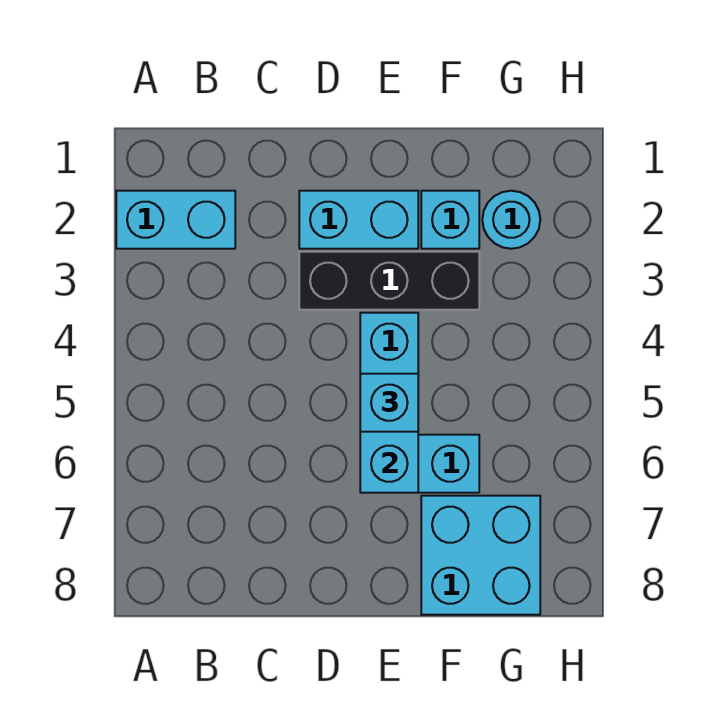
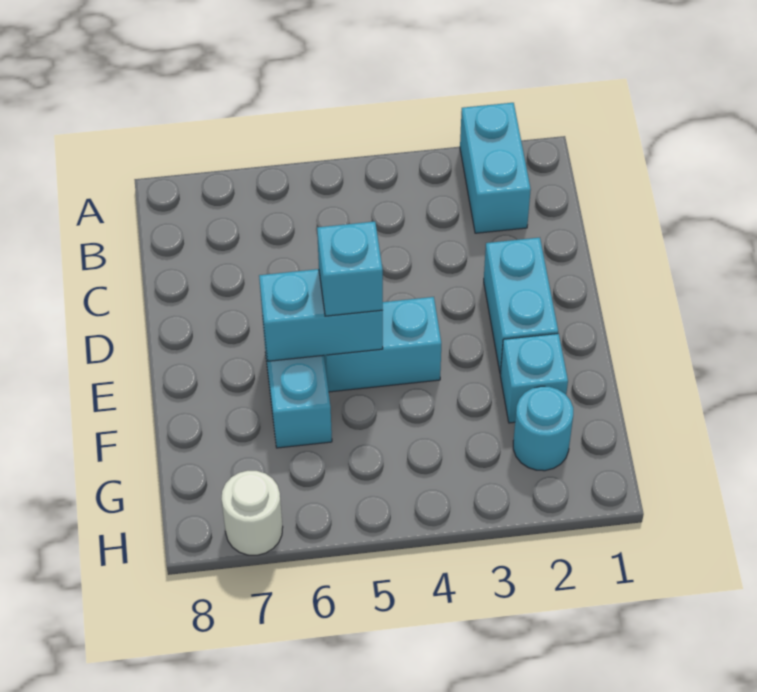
black 1x3 brick [299,252,479,310] -> none
cyan 2x2 brick [421,496,540,615] -> none
none -> white 1x1 round brick [221,471,283,555]

